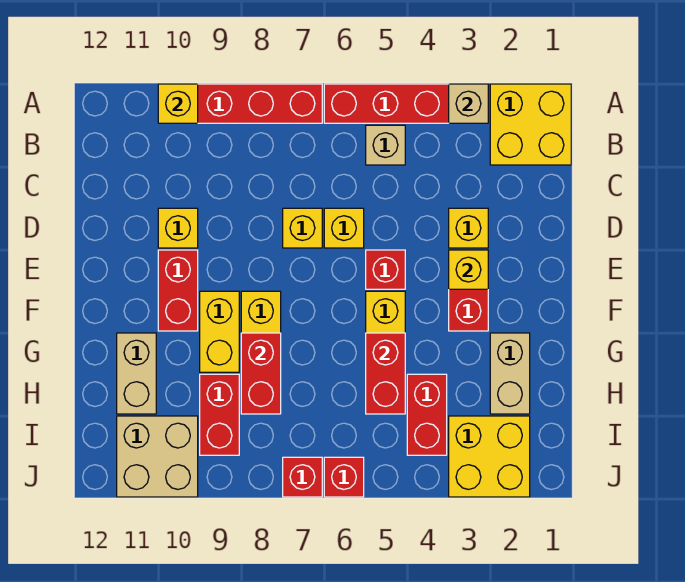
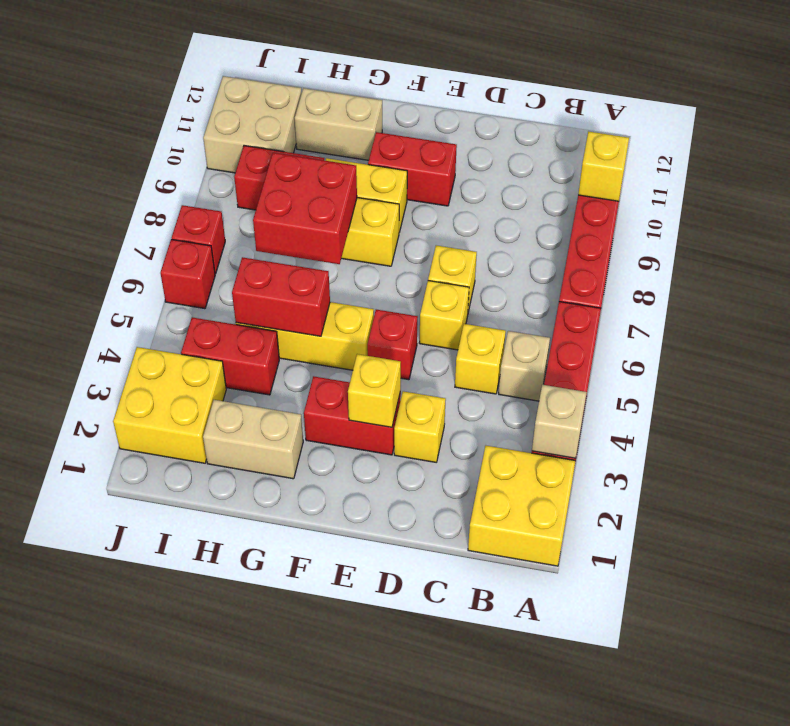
yellow 1x1 brick [158,208,198,248] -> yellow 1x1 brick moved to [455,324,506,394]
red 1x2 brick [241,333,281,414] -> red 2x2 brick [253,153,357,264]

